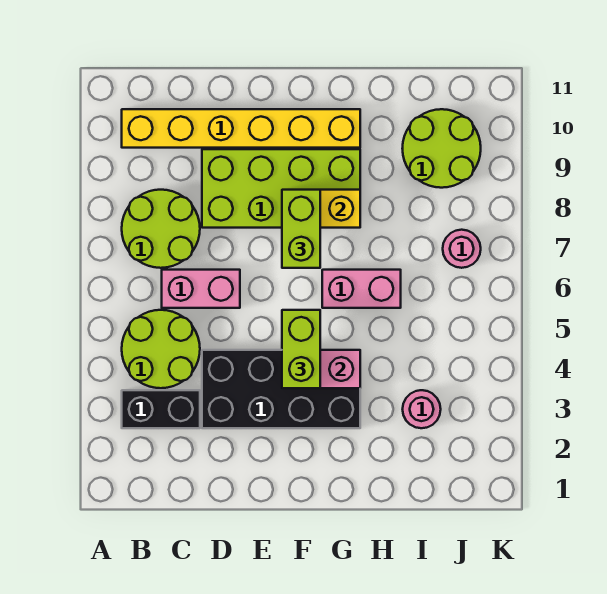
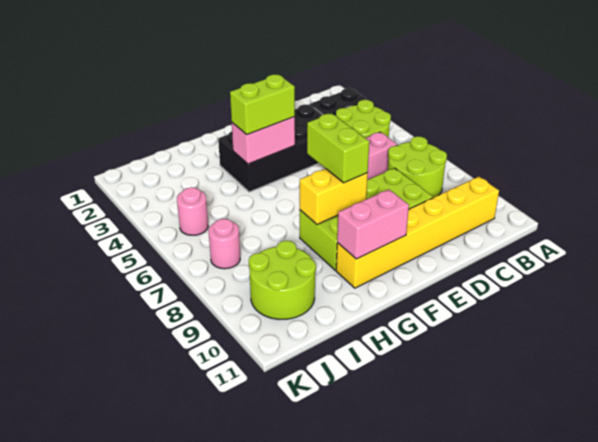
lime 1x2 brick [282,310,320,388] -> lime 1x2 brick turned to [230,74,295,135]
pink 1x2 brick [322,270,401,308] -> pink 1x2 brick moved to [337,189,409,259]
pink 1x1 round brick [403,390,441,428] -> pink 1x1 round brick moved to [177,187,208,235]

